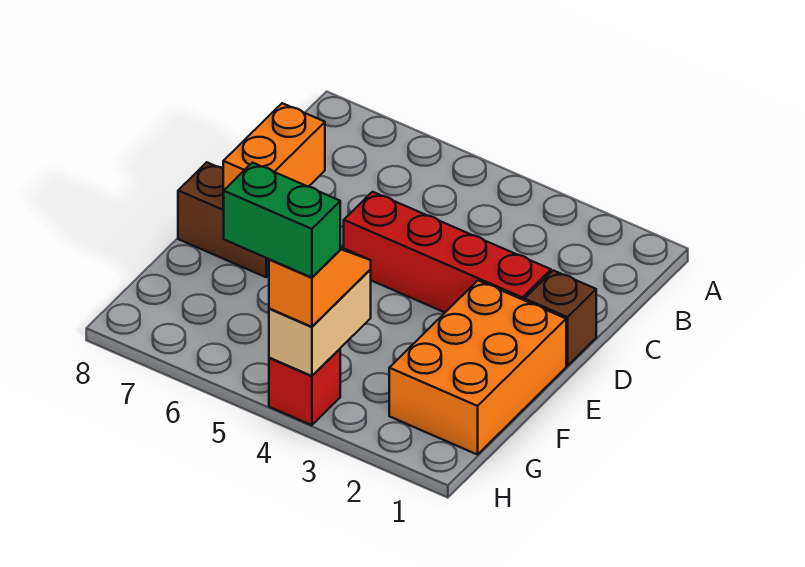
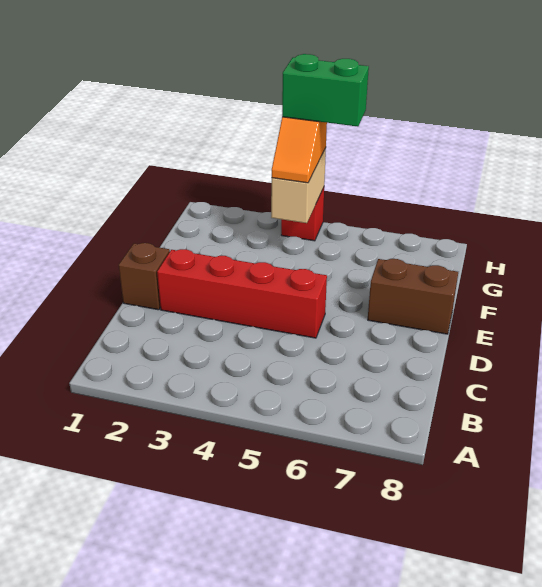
orange 1x2 brick [223,103,325,209] -> none
orange 2x3 brick [389,280,566,455] -> none

